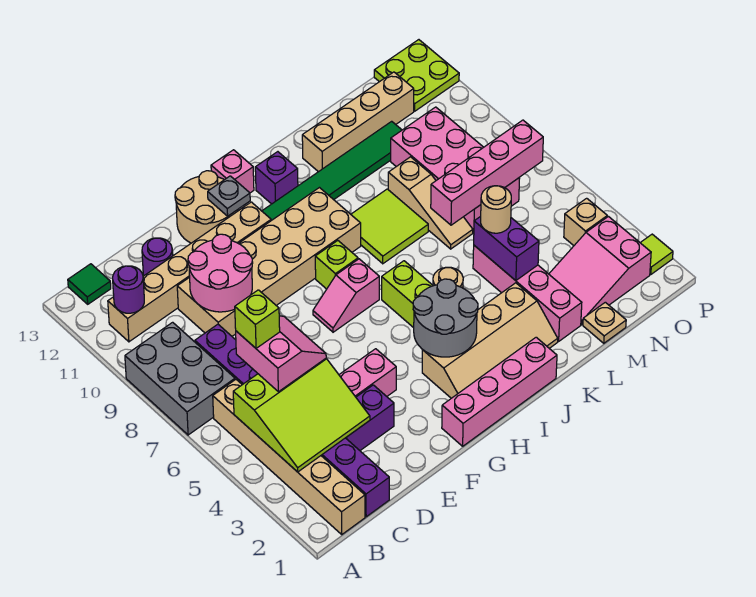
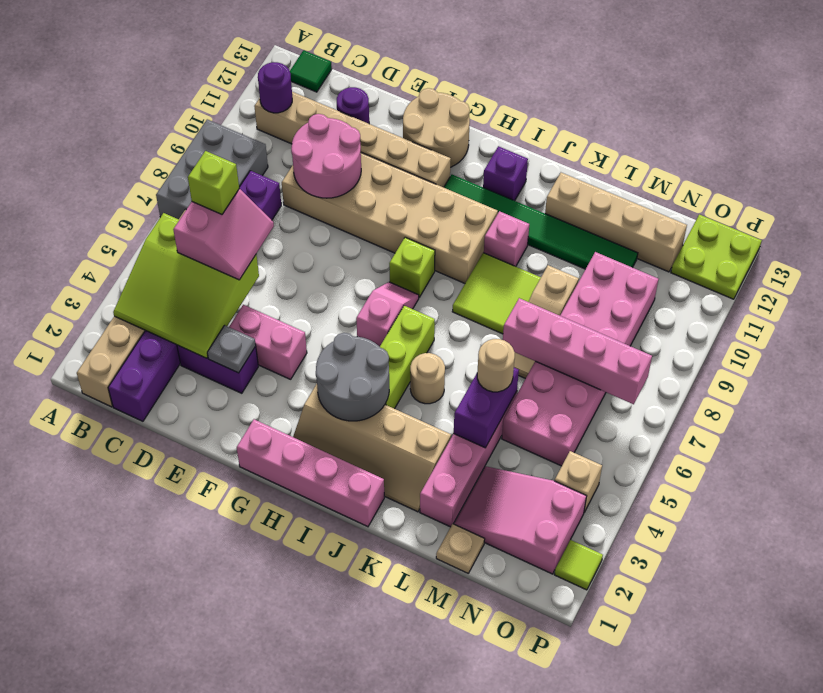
pink 1x2 slope [313,259,379,332] -> pink 1x2 slope turned to [356,282,419,347]
grey 1x1 plate [208,176,250,216] -> grey 1x1 plate moved to [207,325,256,373]
pink 1x1 brick [211,150,254,193] -> pink 1x1 brick moved to [484,211,529,267]
pink 2x4 brick [391,107,520,233] -> pink 2x6 brick [502,252,658,466]

